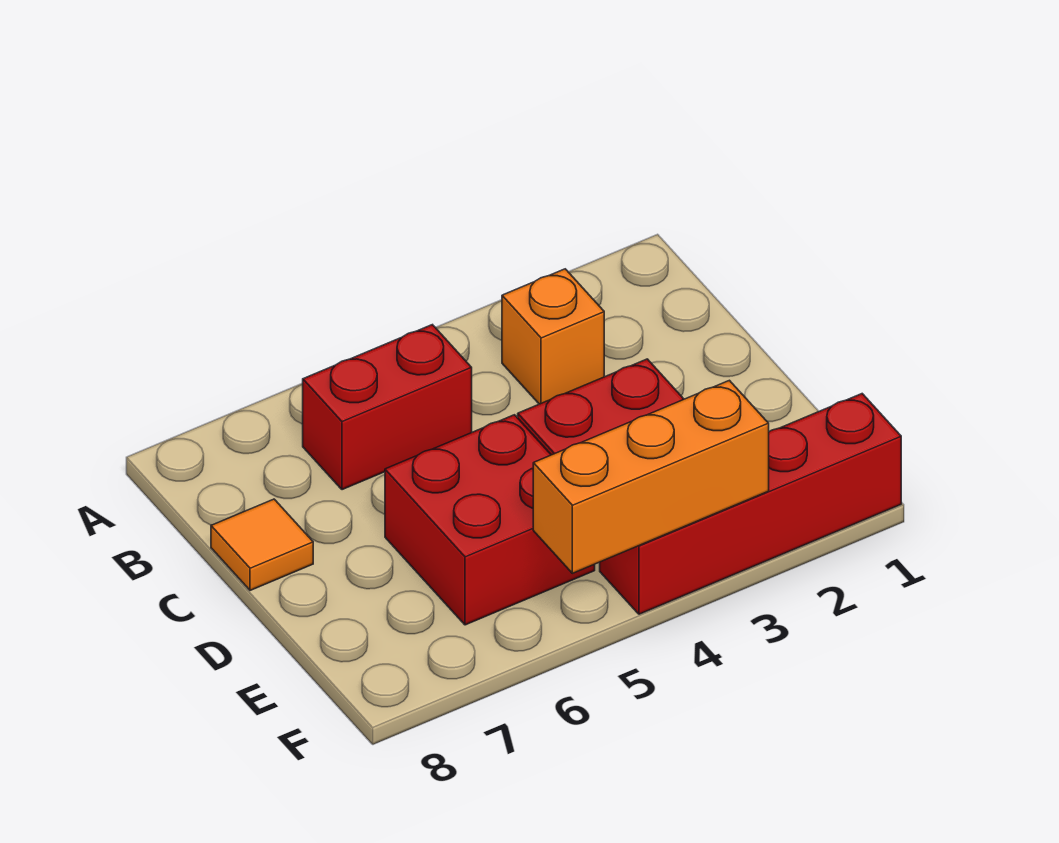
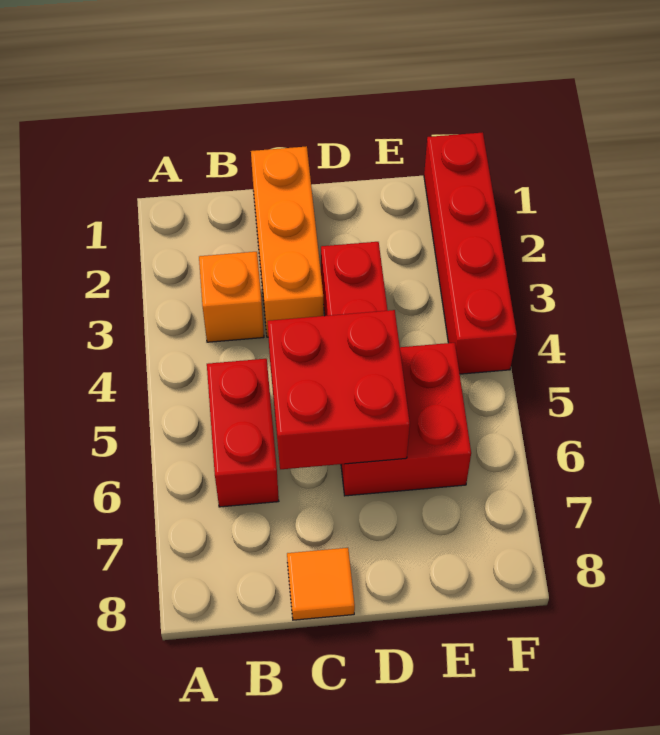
none -> red 2x2 brick [267,310,410,469]
orange 1x3 brick [533,380,769,573] -> orange 1x3 brick moved to [251,146,324,337]

